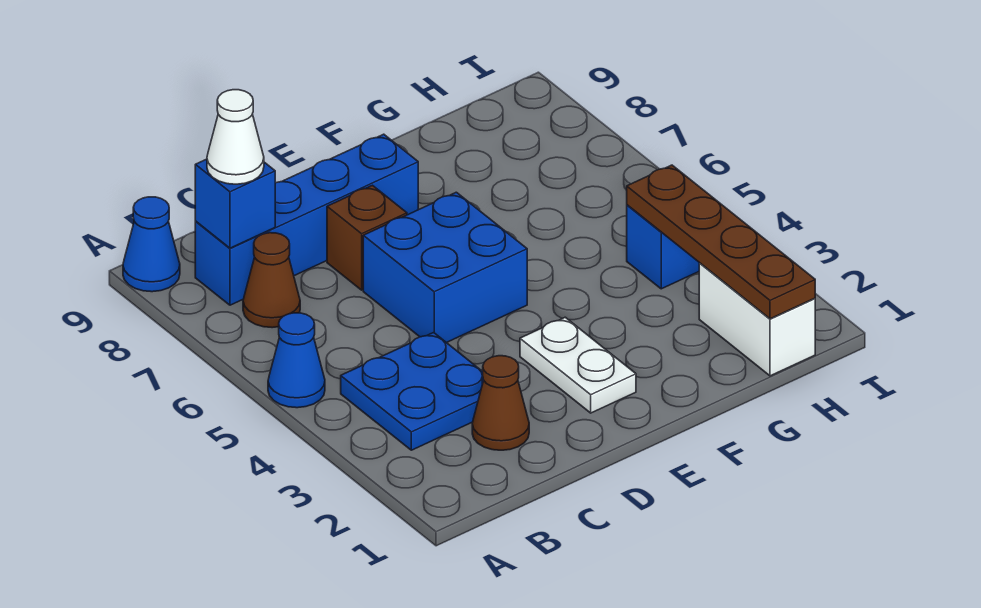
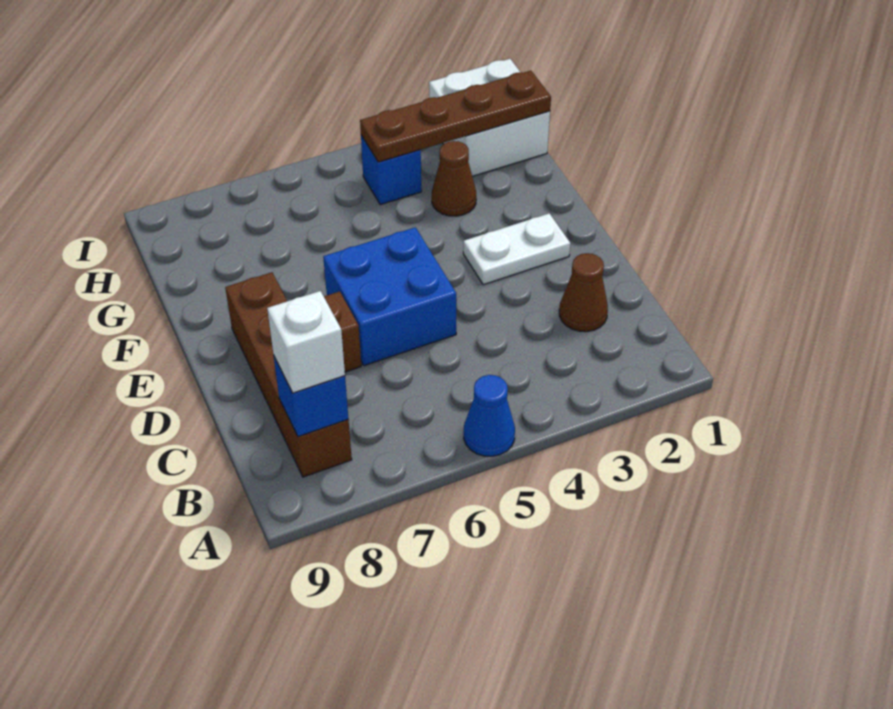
blue 1x1 cone [123,197,180,292] -> none
blue 2x2 plate [341,333,484,450] -> none
brown 1x1 cone [243,233,300,328] -> brown 1x1 cone moved to [432,141,476,216]
blue 1x4 brick [195,134,418,305] -> brown 1x4 brick [225,272,352,477]
white 1x1 cone [207,90,264,184] -> white 1x1 brick [267,291,345,393]
white 1x2 brick [699,263,815,376] -> white 2x2 brick [429,59,550,176]

